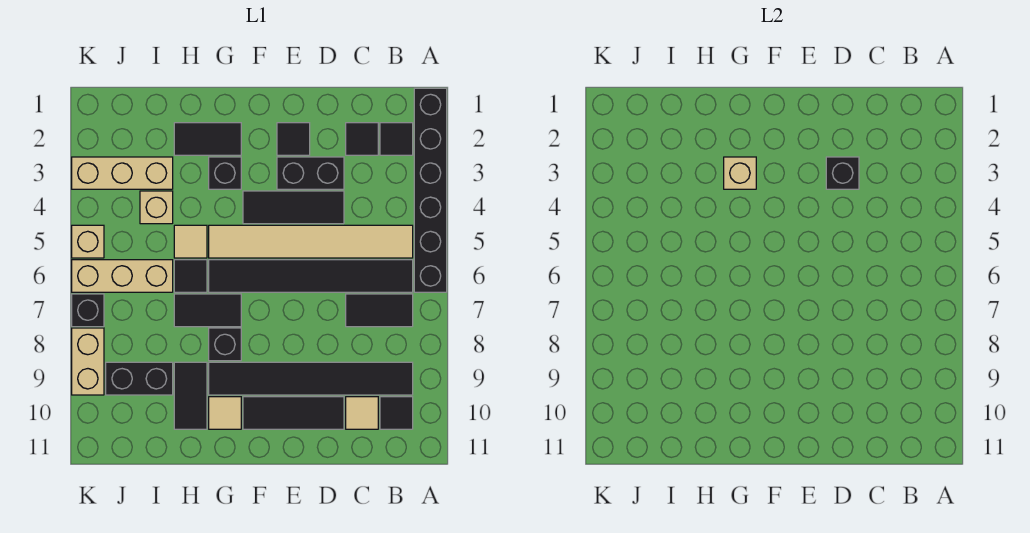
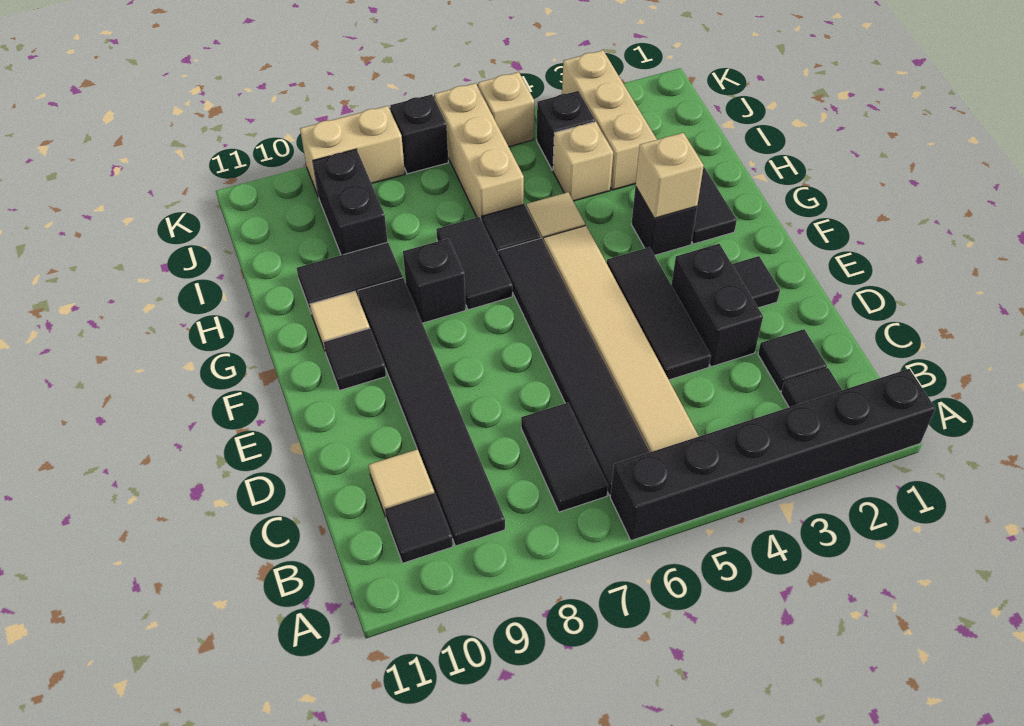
black 1x1 brick [826,157,859,189] -> black 1x1 brick moved to [537,91,595,170]
black 1x3 tile [243,397,344,429] -> black 1x1 tile [324,328,386,390]

